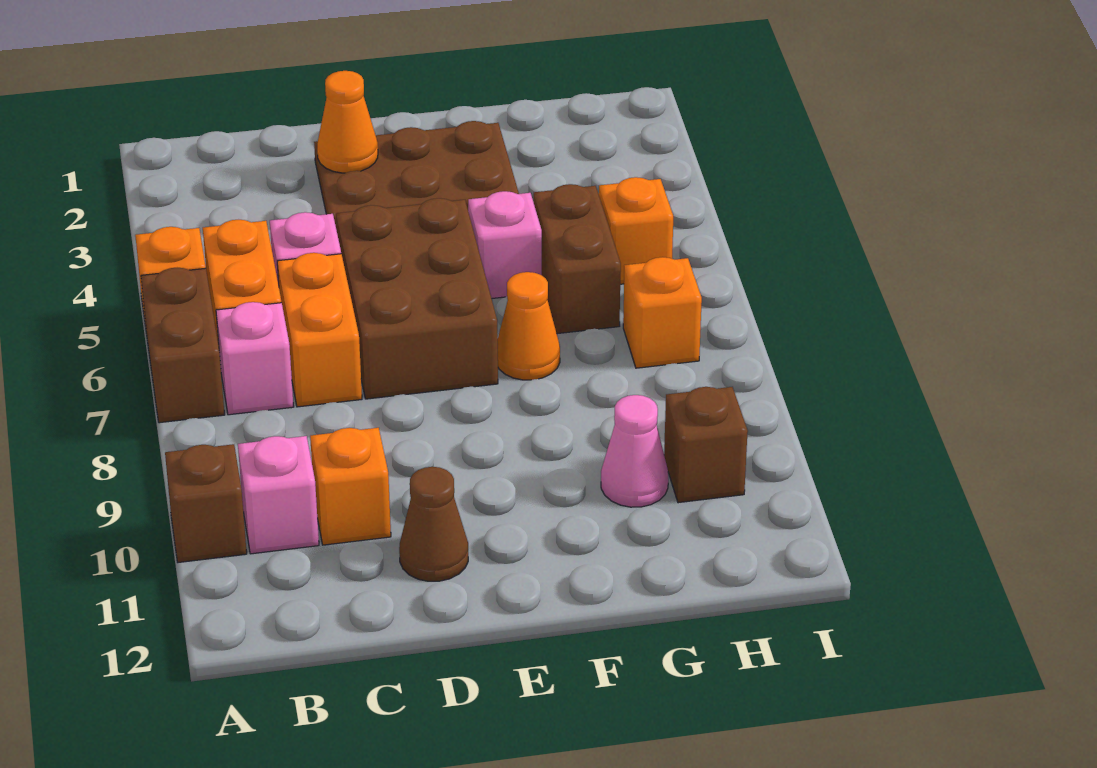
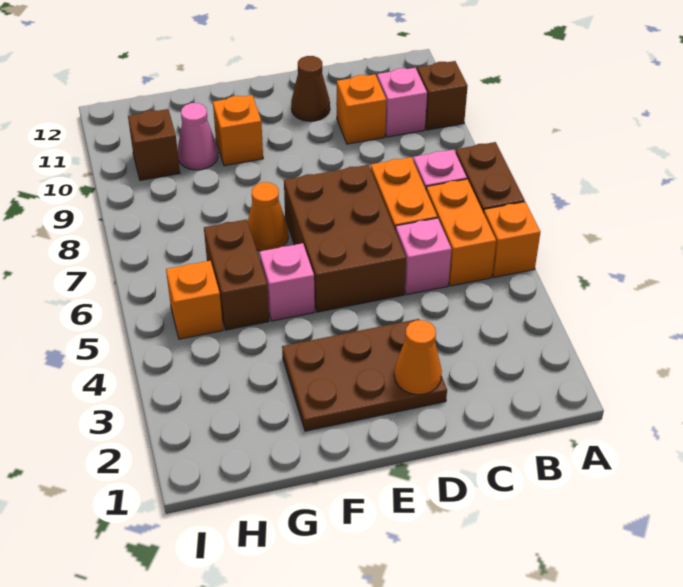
orange 1x1 brick [623,257,702,368] -> orange 1x1 brick moved to [213,95,263,166]

